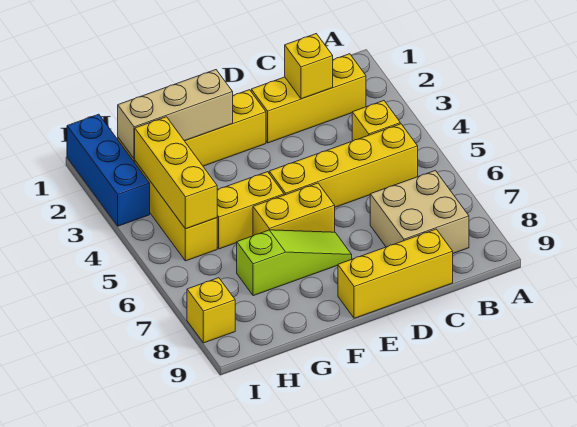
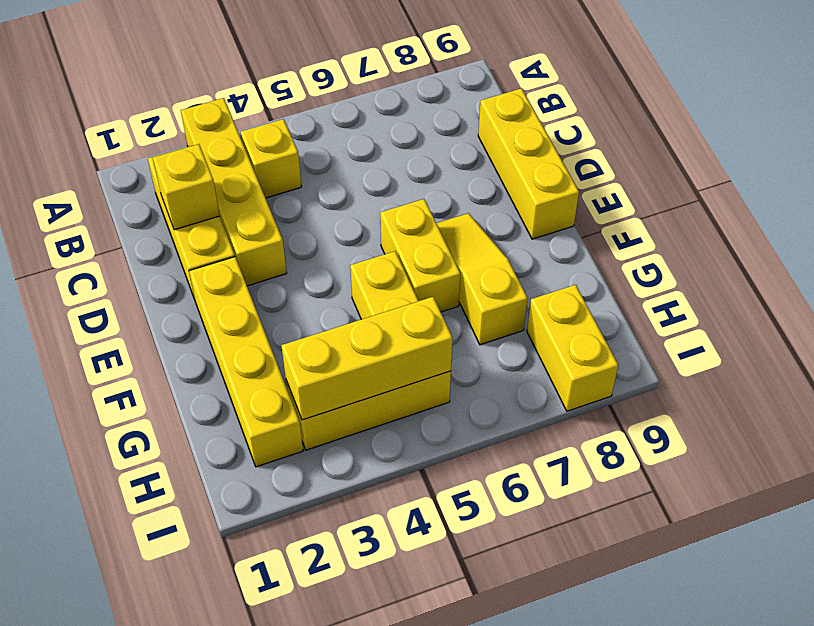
yellow 1x4 brick [269,124,418,207] -> yellow 1x4 brick moved to [181,98,287,286]
tan 2x2 brick [370,171,469,253] -> none
lime 1x3 slope [237,230,352,296] -> yellow 1x3 slope [436,213,528,345]
tan 1x3 brick [118,70,233,159] -> none
blue 1x3 brick [67,114,150,226] -> none
yellow 1x1 brick [187,278,235,343] -> yellow 1x2 brick [527,285,618,411]

